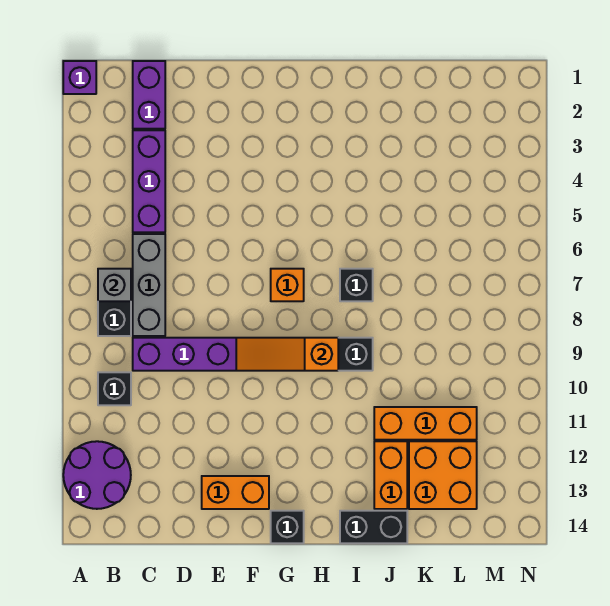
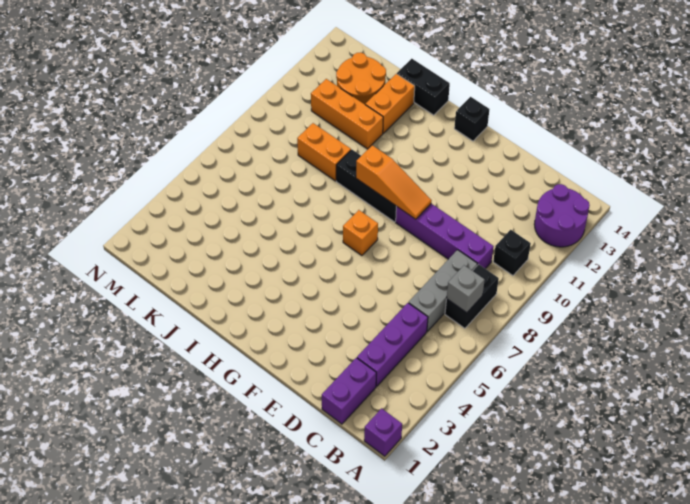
orange 1x2 brick [202,476,269,509] -> orange 1x2 brick moved to [297,123,351,181]
black 1x1 brick [340,269,373,301] -> none
orange 2x2 brick [409,441,477,509] -> orange 2x2 round brick [336,53,386,104]

